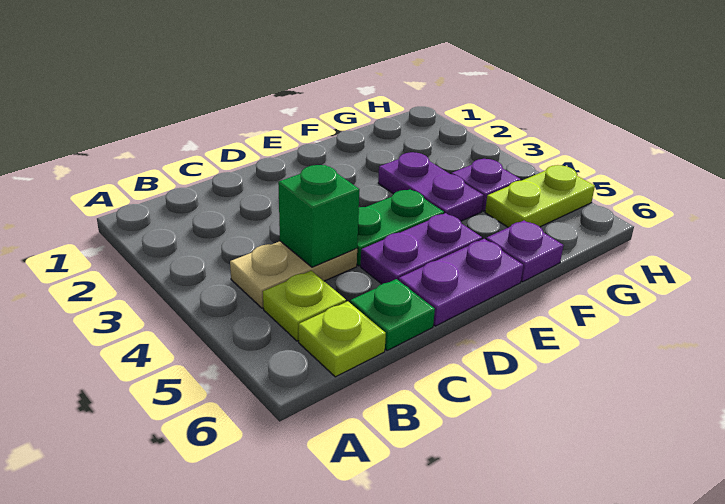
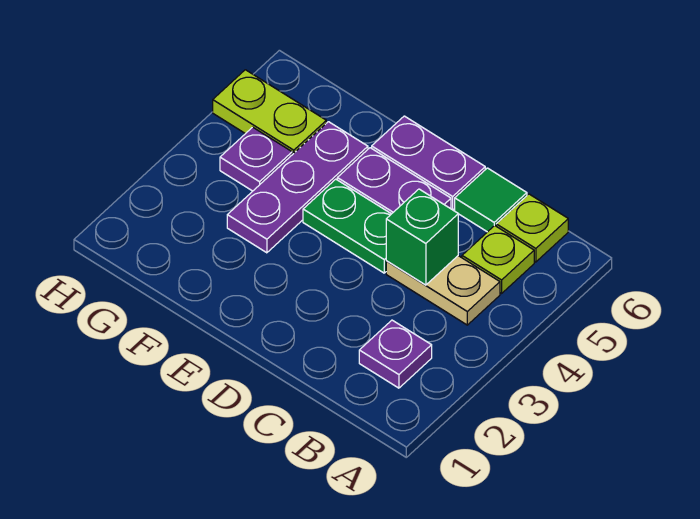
green 1x1 plate [350,279,435,351] -> green 1x1 tile [455,168,527,232]
purple 1x2 plate [378,152,484,221] -> purple 1x3 plate [227,122,368,253]
purple 1x1 plate [486,221,564,282] -> purple 1x1 plate moved to [359,320,432,388]

